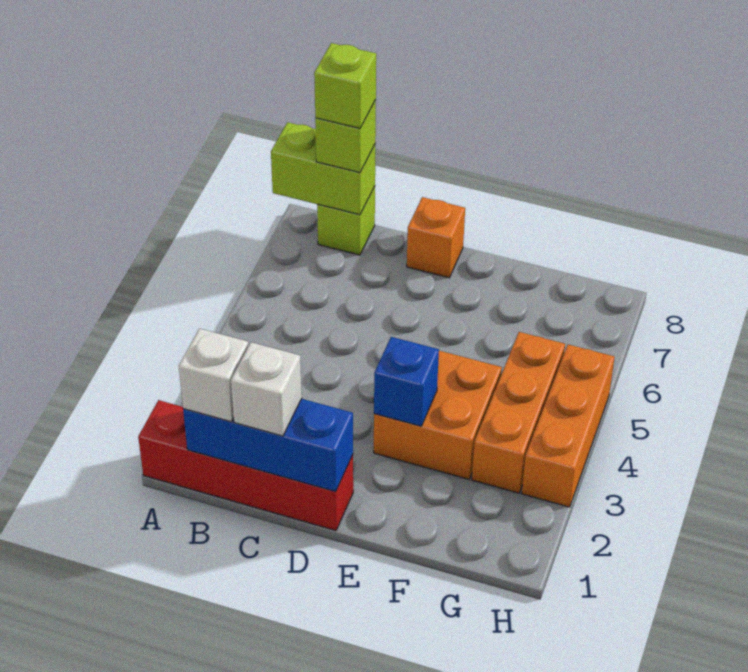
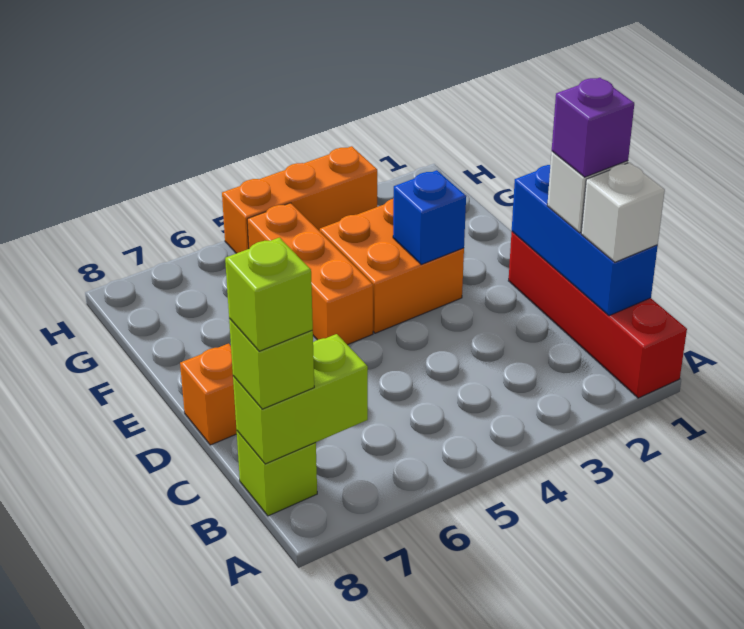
lime 1x2 brick [271,122,375,215] -> lime 1x2 brick turned to [233,334,368,464]
none -> purple 1x1 brick [552,78,634,177]
orange 1x3 brick [472,332,565,493] -> orange 1x3 brick turned to [247,203,373,345]

